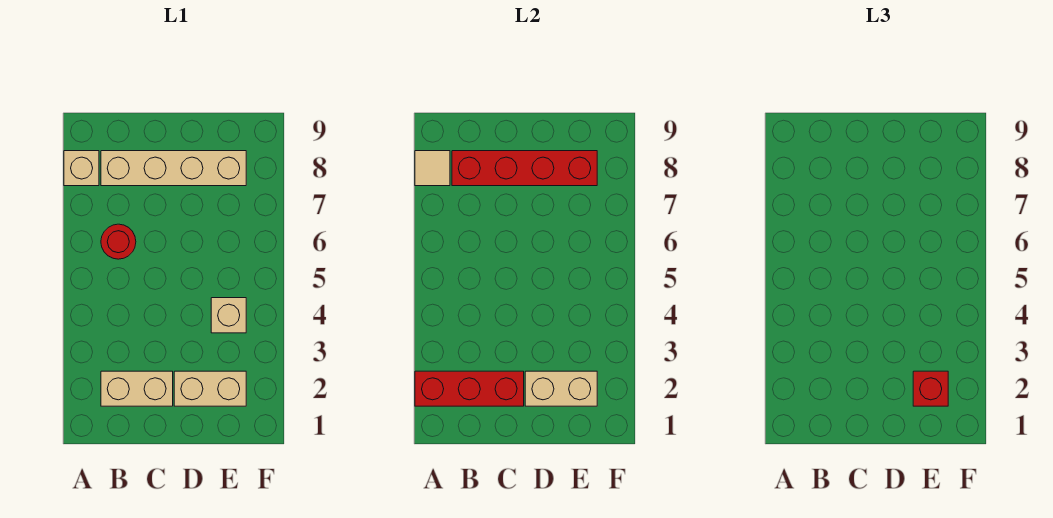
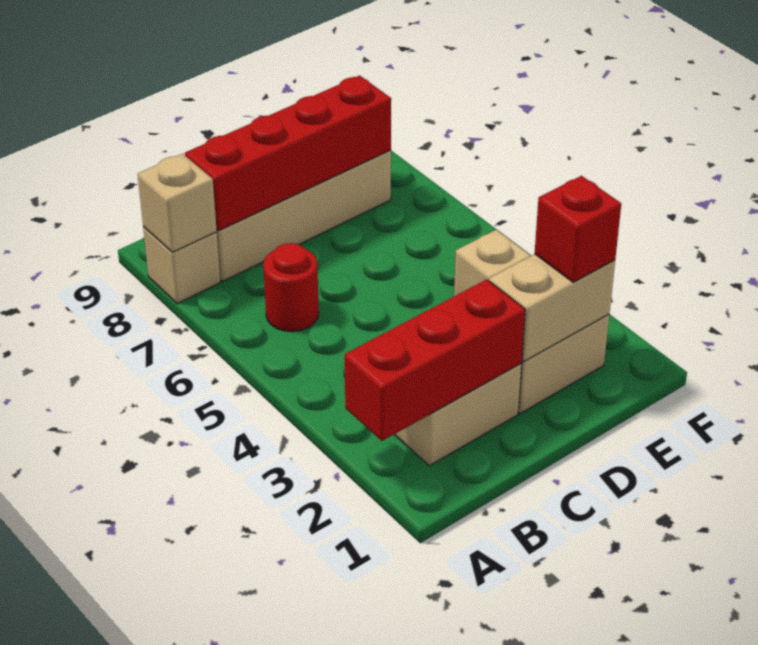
tan 1x1 tile [415,151,450,186] -> tan 1x1 brick [138,154,217,252]

